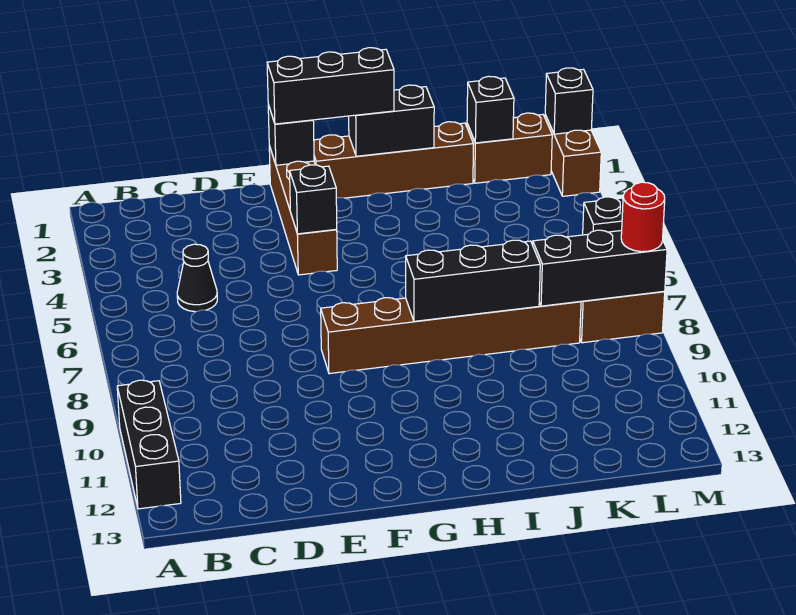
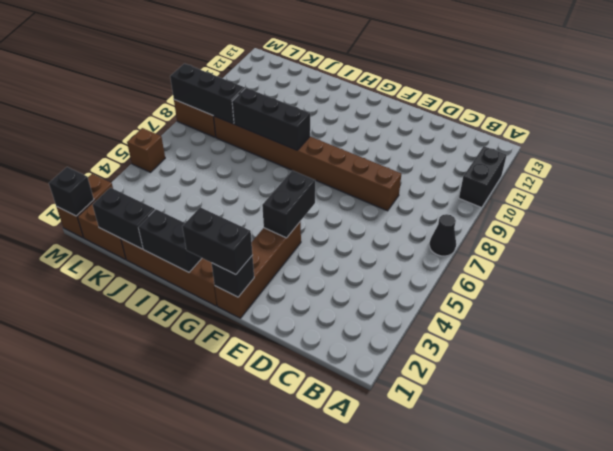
black 1x3 brick [117,380,181,509] -> black 1x2 brick [459,146,507,208]
black 1x1 cone [177,244,217,312] -> black 1x1 cone moved to [430,214,456,256]
black 1x3 brick [267,48,394,124] -> black 1x2 brick [182,207,252,275]
black 1x1 brick [290,165,337,234] -> black 1x2 brick [262,170,315,238]
brown 1x6 brick [321,298,581,374] -> brown 1x8 brick [214,116,401,211]
black 1x1 brick [467,76,514,143] -> black 1x2 brick [92,188,155,249]
black 1x1 brick [583,197,623,235] -> brown 1x1 brick [127,128,165,172]
red 1x1 round brick [621,182,665,252] -> none

